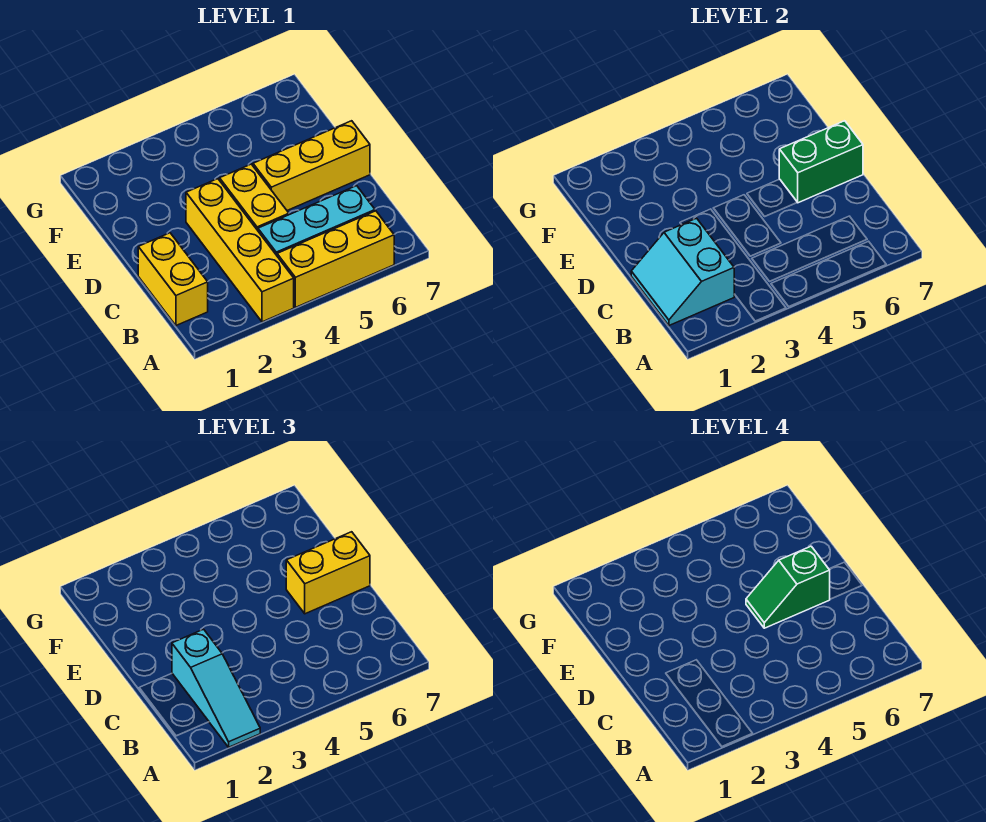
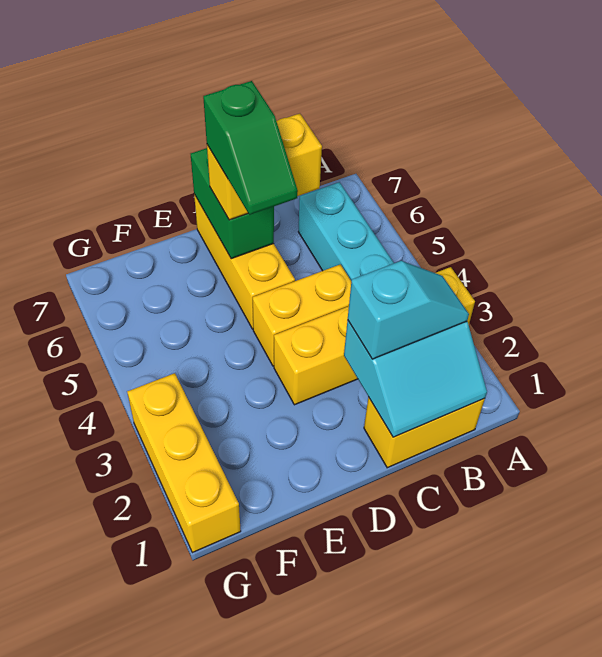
cyan 1x3 slope [172,629,260,747] -> cyan 1x2 slope [348,261,469,359]
yellow 1x3 brick [277,211,394,307] -> yellow 1x3 brick moved to [127,373,241,553]
yellow 1x2 brick [286,532,370,614] -> yellow 1x2 brick turned to [207,114,322,220]

